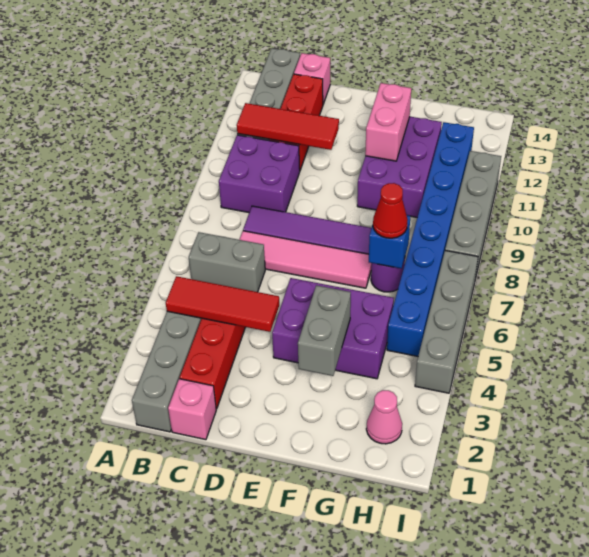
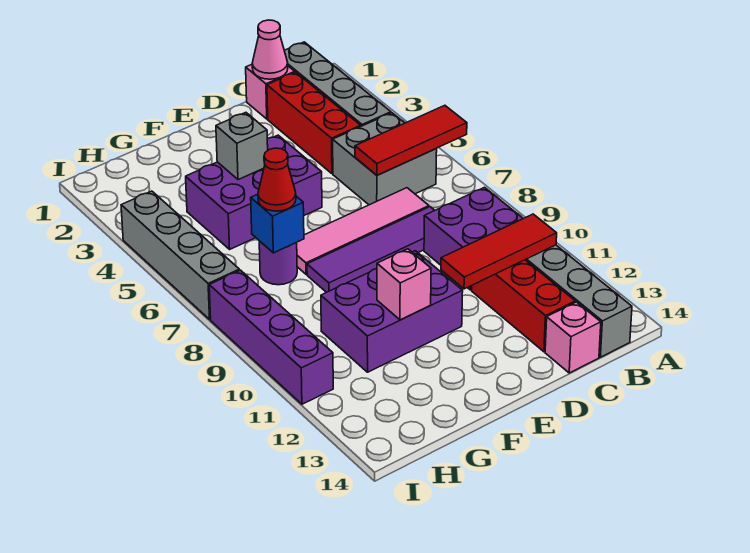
red 1x3 tile [166,276,279,332] -> red 1x3 tile moved to [355,105,467,175]
grey 1x2 brick [189,232,265,292] -> grey 2x2 brick [333,113,437,205]
grey 1x2 brick [298,285,351,376] -> grey 1x1 brick [216,113,268,180]
purple 2x3 brick [357,117,442,217] -> purple 2x3 brick turned to [321,251,463,372]
pink 1x2 brick [365,83,411,161] -> pink 1x1 brick [377,249,431,320]
pink 1x1 cone [366,390,402,444] -> pink 1x1 cone moved to [252,20,288,79]
blue 1x8 brick [387,122,474,356] -> none
grey 1x4 brick [445,151,501,279] -> purple 1x4 brick [209,270,333,404]

